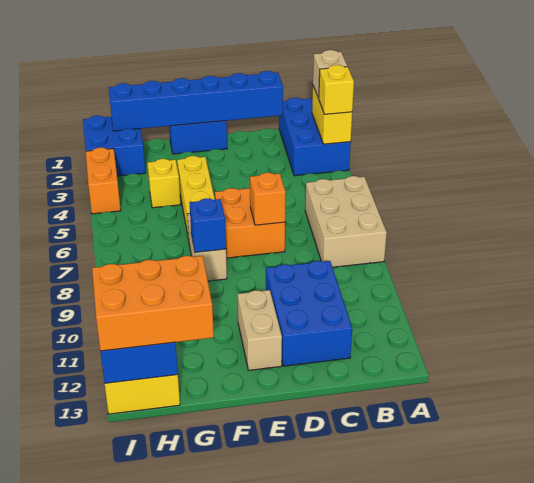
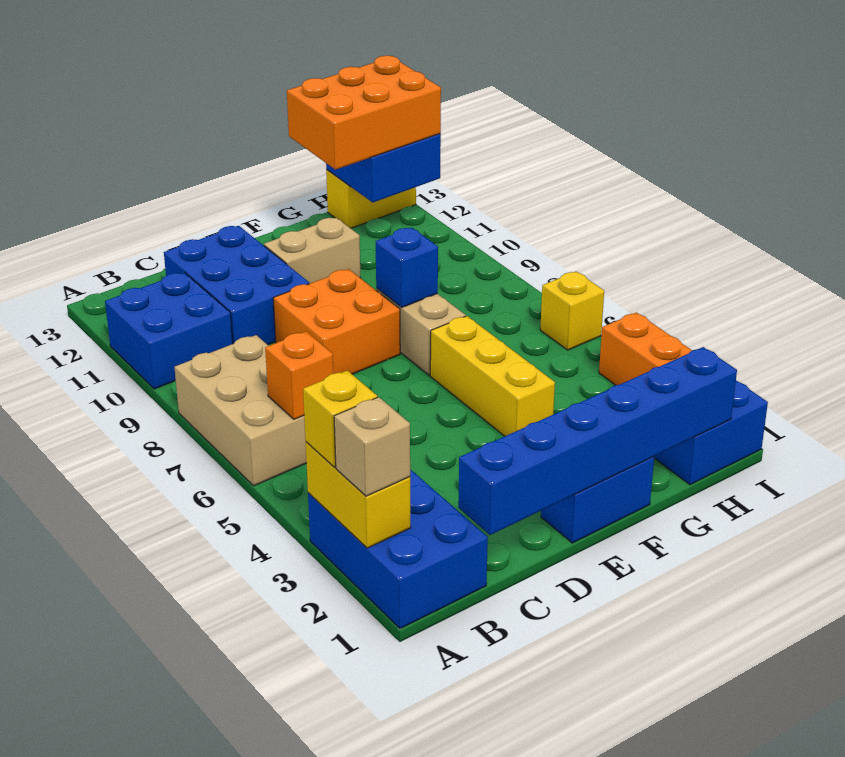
none -> blue 2x2 brick [105,272,233,389]
orange 2x2 brick [215,188,285,258] -> orange 2x2 brick moved to [273,269,400,374]
orange 1x1 brick [250,173,286,225] -> orange 1x1 brick moved to [265,331,333,419]
tan 1x2 brick [238,290,282,370] -> tan 1x2 brick turned to [264,218,360,284]
yellow 1x1 brick [147,159,181,208] -> yellow 1x1 brick moved to [540,272,604,350]

